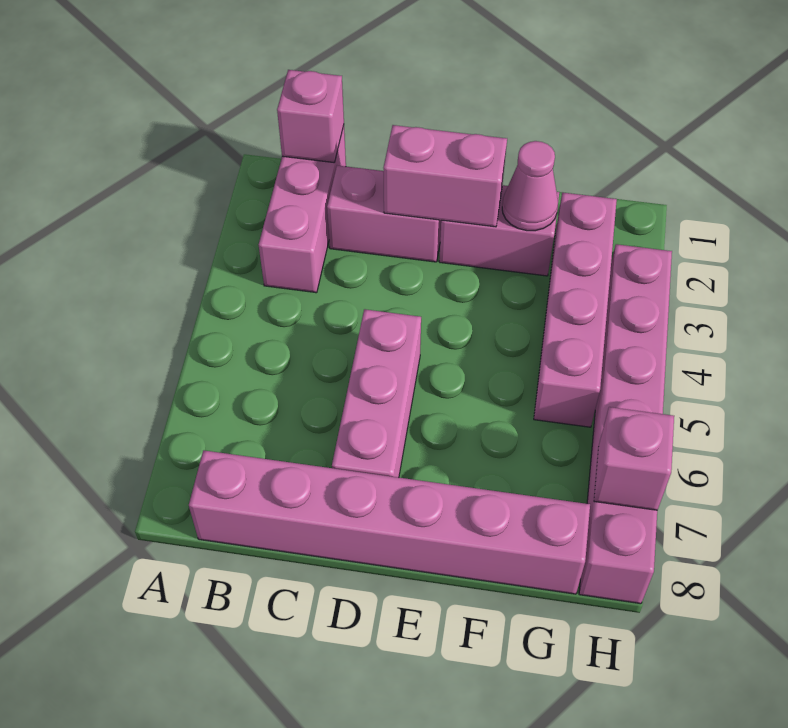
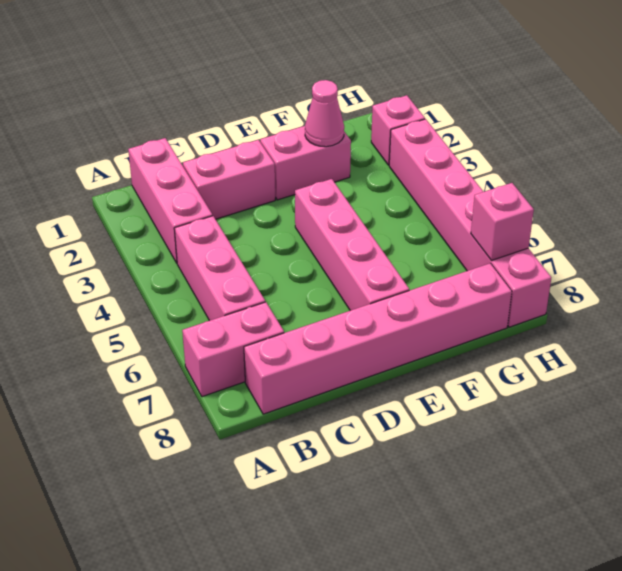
pink 1x1 brick [277,70,344,163] -> pink 1x1 brick moved to [371,95,425,165]
pink 1x2 brick [383,125,507,227] -> pink 1x2 brick moved to [182,302,284,397]
pink 1x3 brick [332,309,421,477] -> pink 1x3 brick moved to [174,216,265,321]
pink 1x4 brick [534,192,617,427] -> pink 1x4 brick moved to [295,179,409,311]

